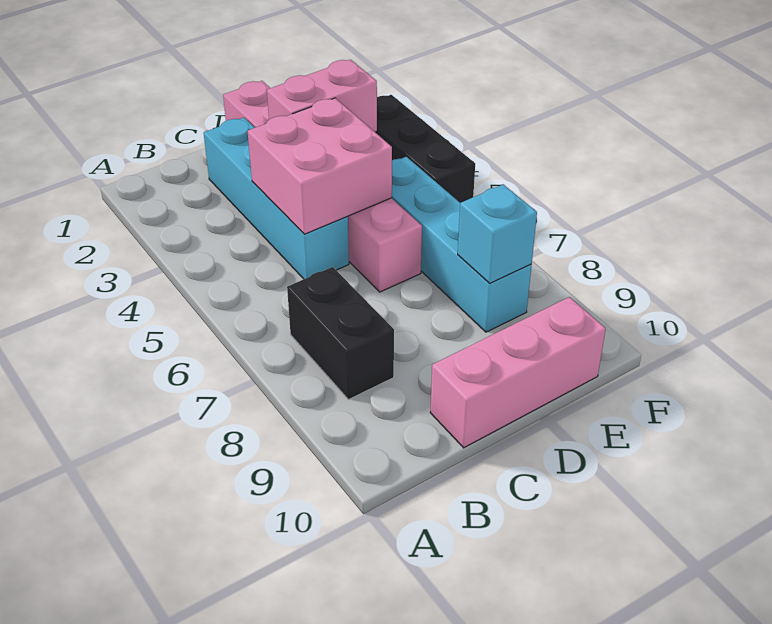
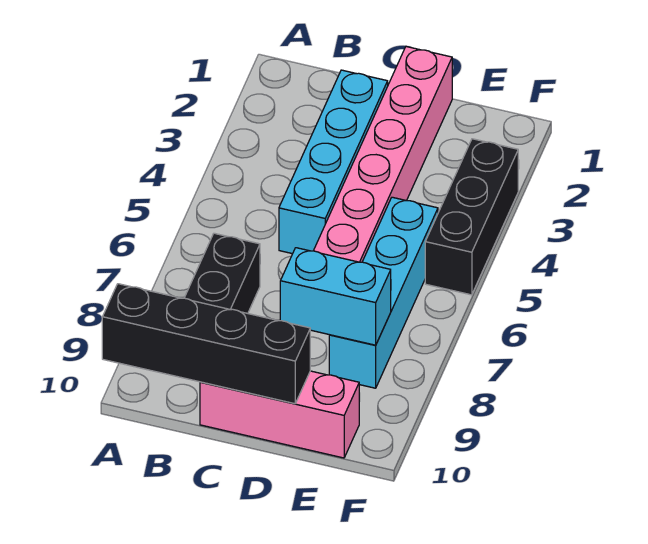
none -> black 1x4 brick [102,284,310,404]
pink 2x2 brick [248,98,392,234] -> none
pink 1x2 brick [267,60,377,132] -> none
cyan 1x1 brick [458,185,537,283] -> cyan 1x2 brick [280,248,391,345]

